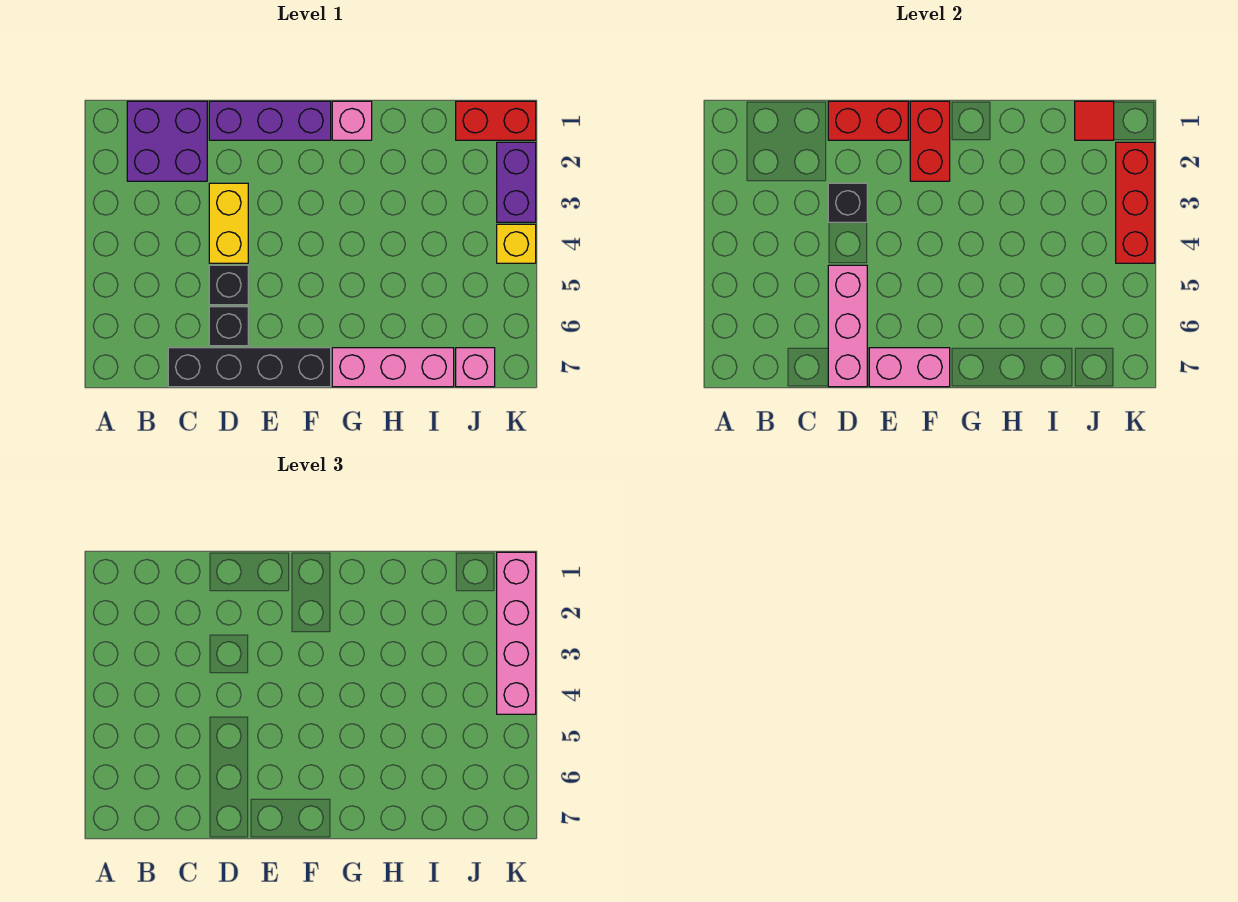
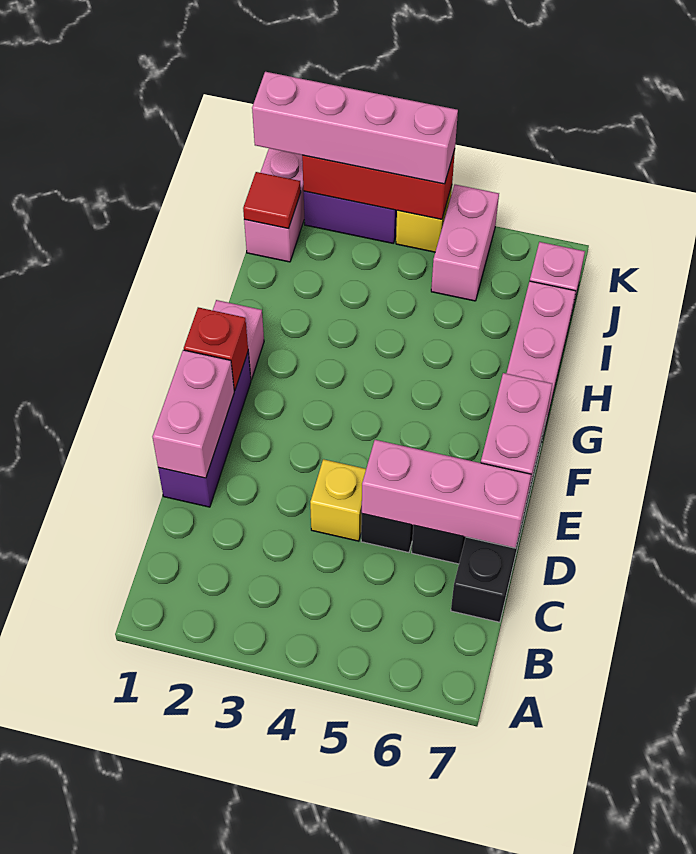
purple 2x2 brick [127,101,207,181] -> none
red 1x2 brick [828,101,908,140] -> pink 1x2 brick [152,350,234,478]
yellow 1x2 brick [209,183,248,263] -> yellow 1x1 brick [310,459,366,541]
black 1x1 brick [828,183,867,222] -> none
red 1x2 brick [910,101,950,181] -> red 1x1 brick [184,307,248,390]
red 1x2 brick [456,101,536,140] -> pink 1x2 brick [244,148,304,262]
none -> pink 1x2 brick [431,185,499,301]

